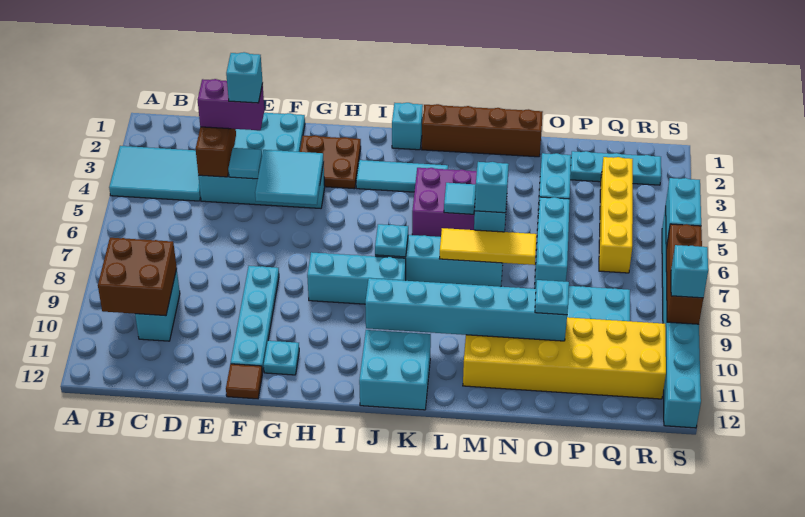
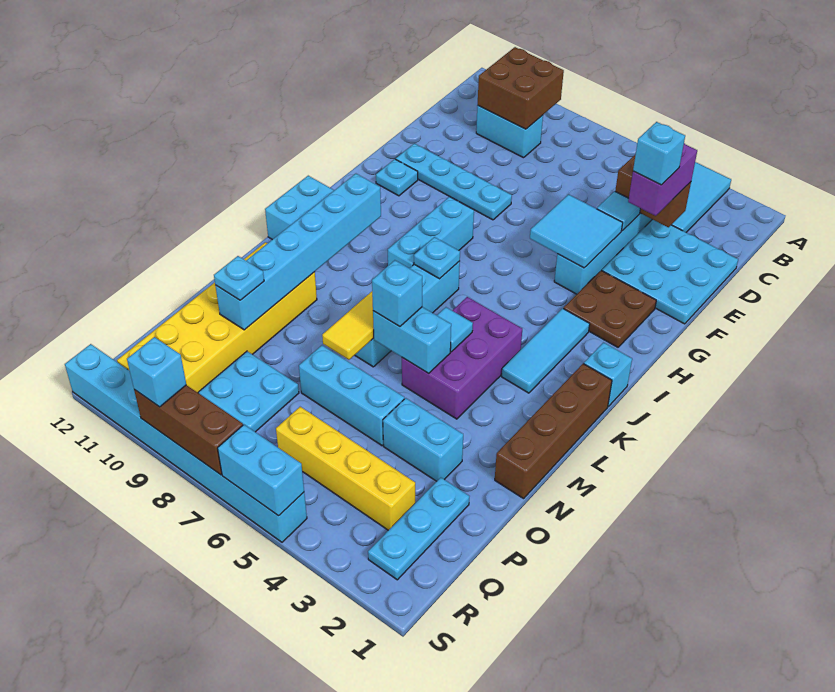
brown 1x1 tile [226,364,262,399] -> none

